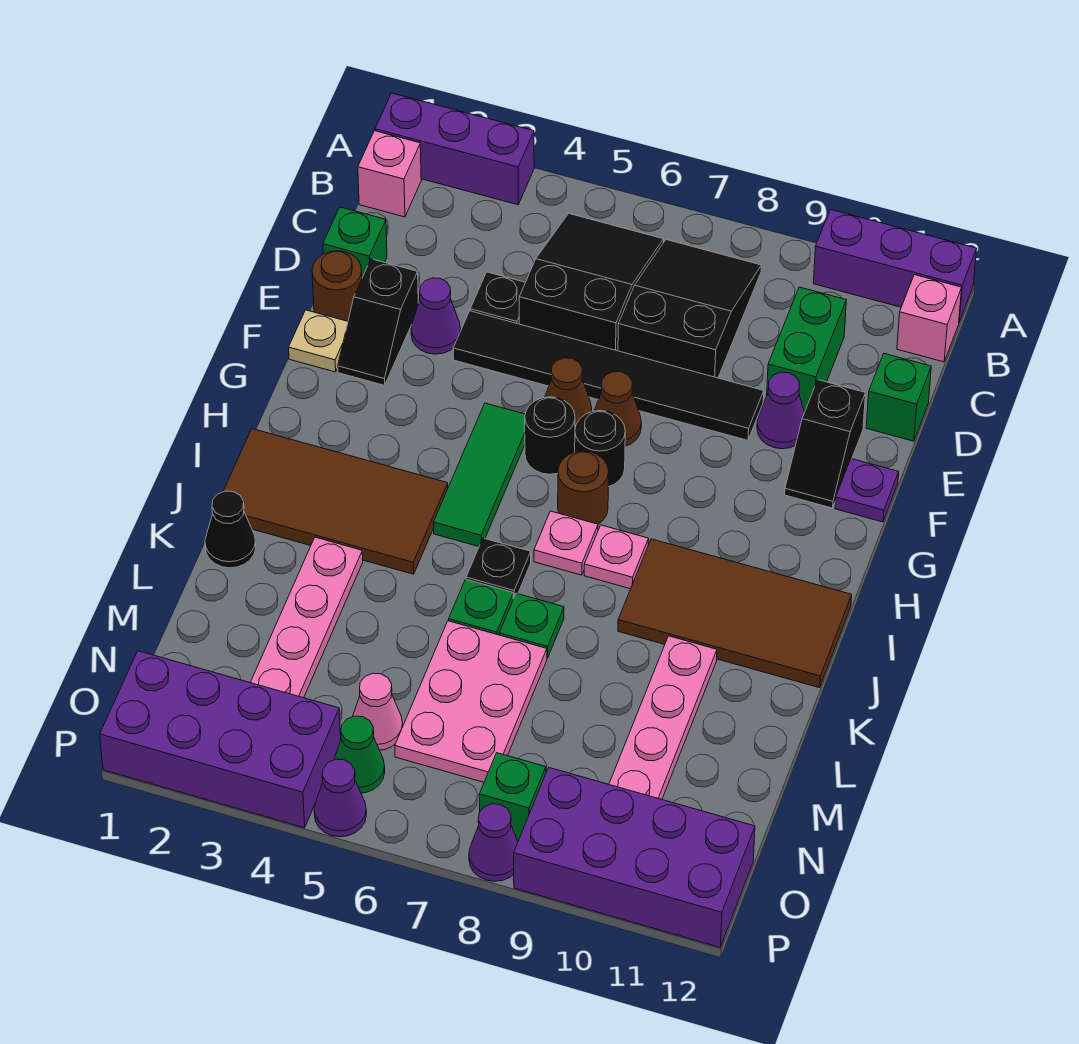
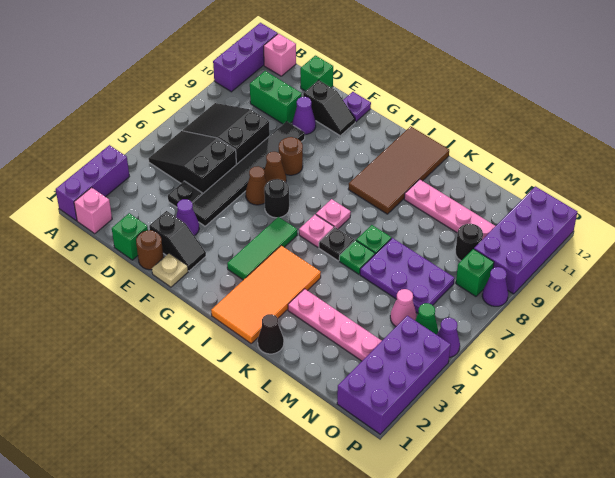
green 1x3 tile [433,403,525,547] -> green 1x3 tile turned to [227,217,297,280]
black 1x1 round brick [575,411,625,487] -> black 1x1 round brick moved to [455,224,483,261]
brown 1x1 round brick [558,451,609,524] -> brown 1x1 round brick moved to [279,137,303,175]
brown 2x4 tile [223,429,448,574] -> orange 2x4 tile [211,246,321,343]
pink 1x1 plate [584,525,649,589] -> pink 1x1 plate moved to [299,215,334,247]
pink 2x3 plate [395,621,547,782] -> purple 2x3 plate [360,238,455,313]

